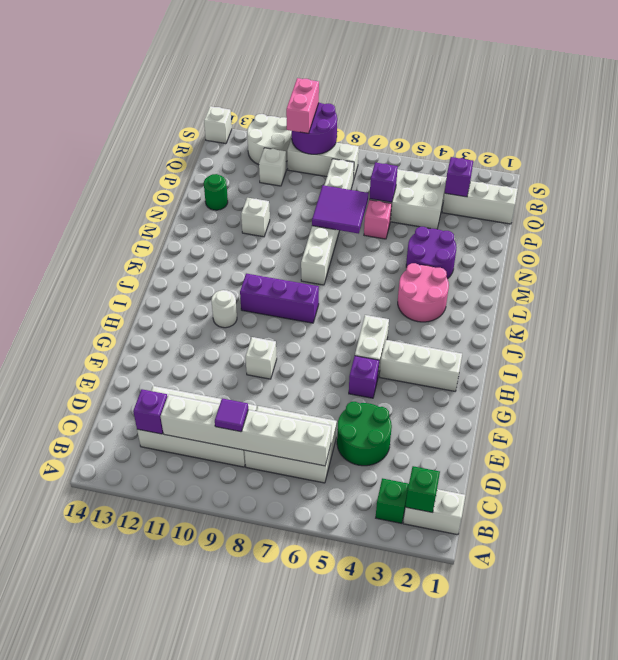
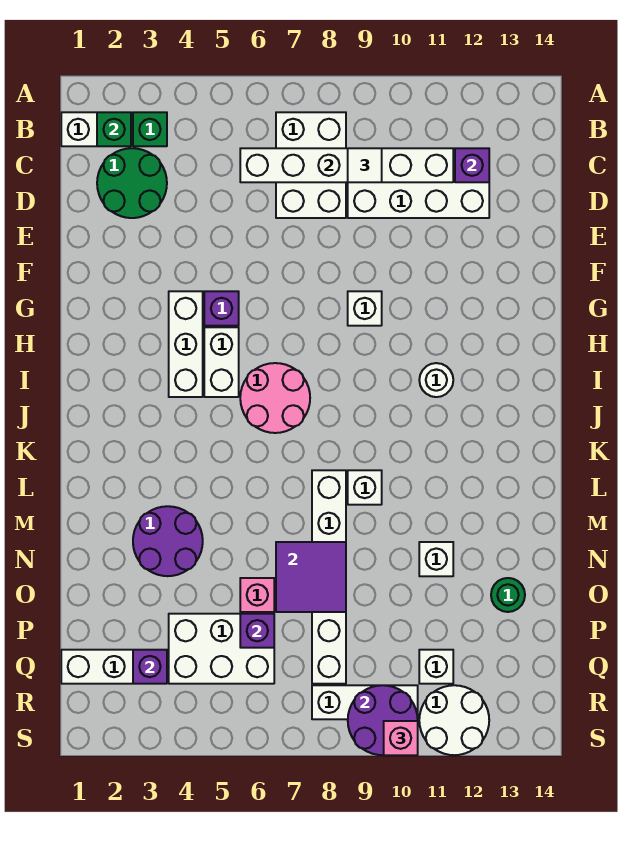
white 2x3 brick [244,406,337,483] -> white 2x3 brick turned to [276,112,346,218]
purple 1x1 tile [215,399,248,432] -> white 1x1 tile [348,148,382,182]
green 2x2 round brick [337,402,392,466] -> green 2x2 round brick moved to [97,148,167,218]
white 1x3 brick [380,340,462,391] -> white 1x3 brick turned to [169,291,203,397]
purple 1x3 brick [240,274,319,323] -> none
pink 2x2 round brick [398,263,449,322] -> pink 2x2 round brick moved to [240,363,310,433]
pink 1x2 brick [286,78,319,133] -> pink 1x1 brick [384,721,418,755]
white 1x1 brick [204,106,232,144] -> white 1x1 brick moved to [348,470,382,505]

